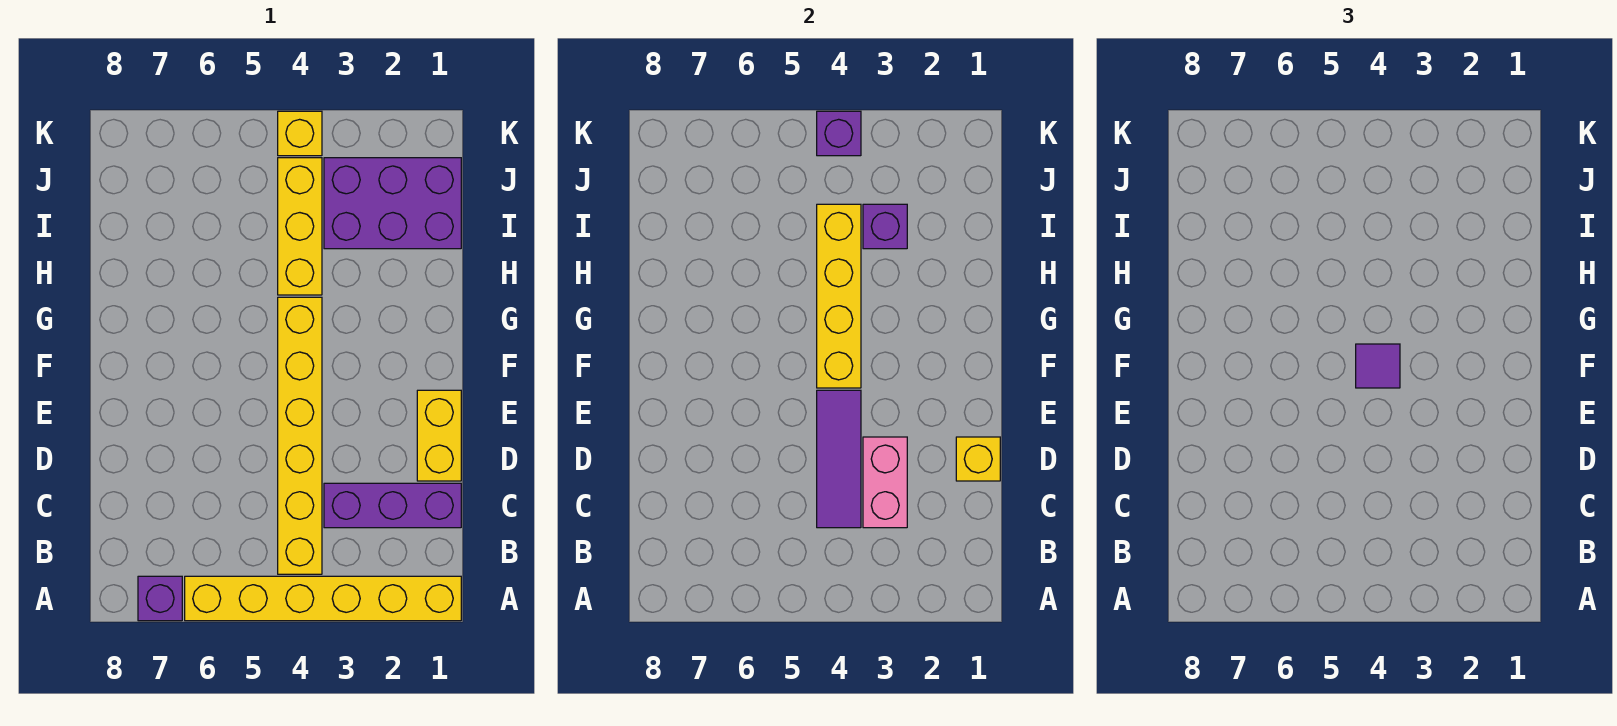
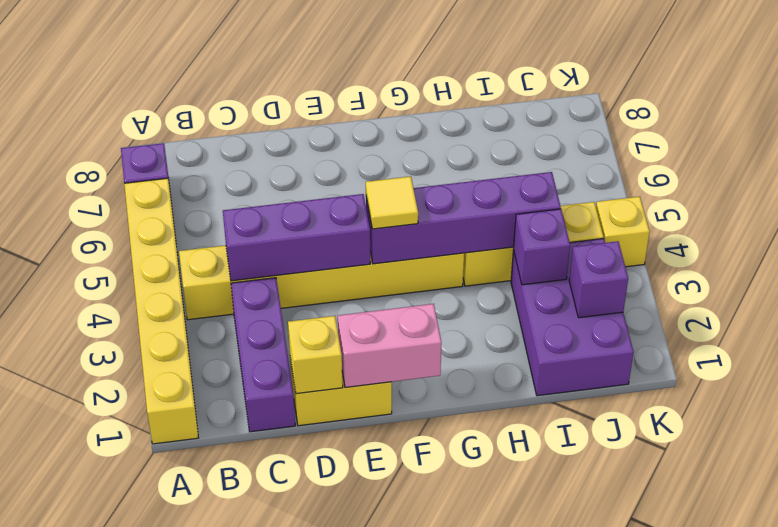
pink 1x2 brick [863,437,907,528] -> pink 1x2 brick moved to [338,304,442,388]
purple 1x3 tile [817,390,861,528] -> purple 1x3 brick [223,194,370,281]
yellow 1x4 brick [817,204,861,388] -> purple 1x4 brick [366,172,561,264]
purple 1x1 tile [1356,344,1400,388] -> yellow 1x1 tile [366,176,418,229]
purple 1x1 brick [817,111,861,156] -> purple 1x1 brick moved to [569,241,628,318]

